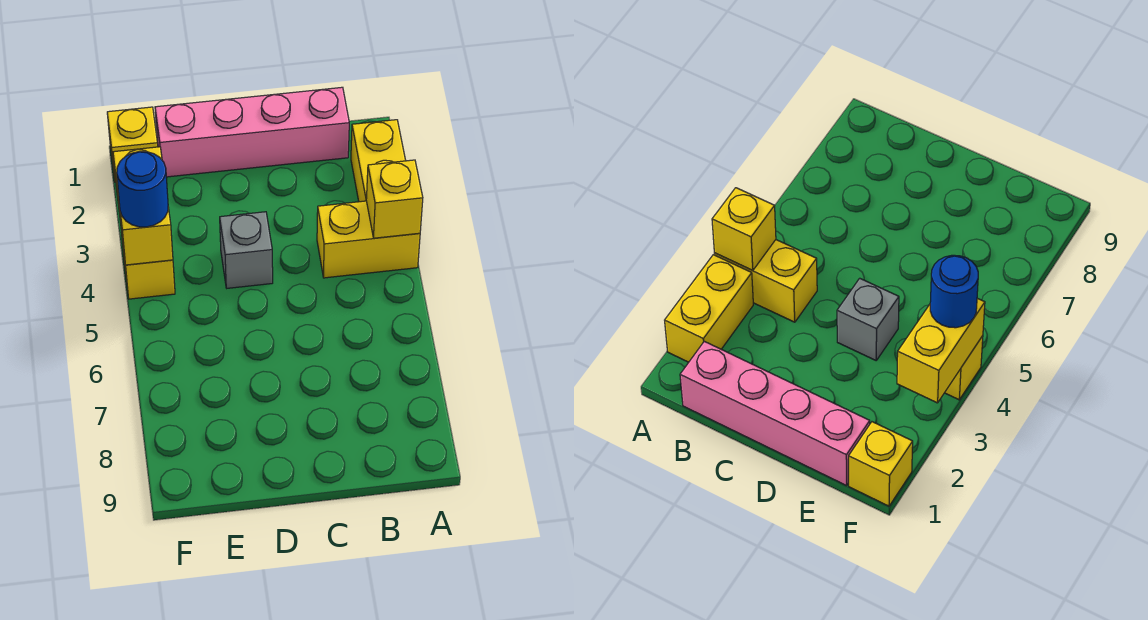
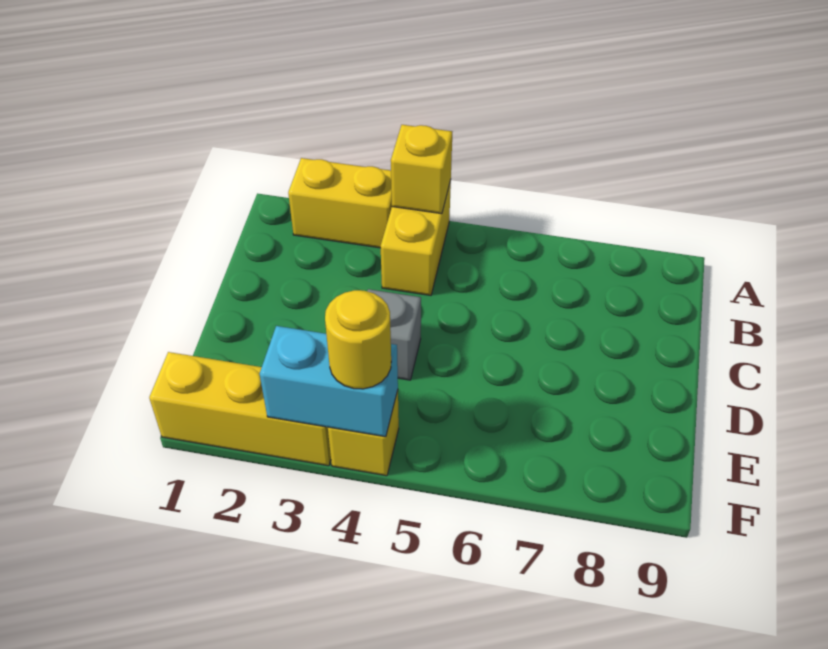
pink 1x4 brick [155,87,349,177] -> none
yellow 1x1 brick [107,107,158,182] -> yellow 1x3 brick [149,352,331,466]
yellow 1x2 brick [113,147,173,265] -> cyan 1x2 brick [260,326,398,437]
blue 1x1 round brick [117,152,168,227] -> yellow 1x1 round brick [325,290,391,389]

